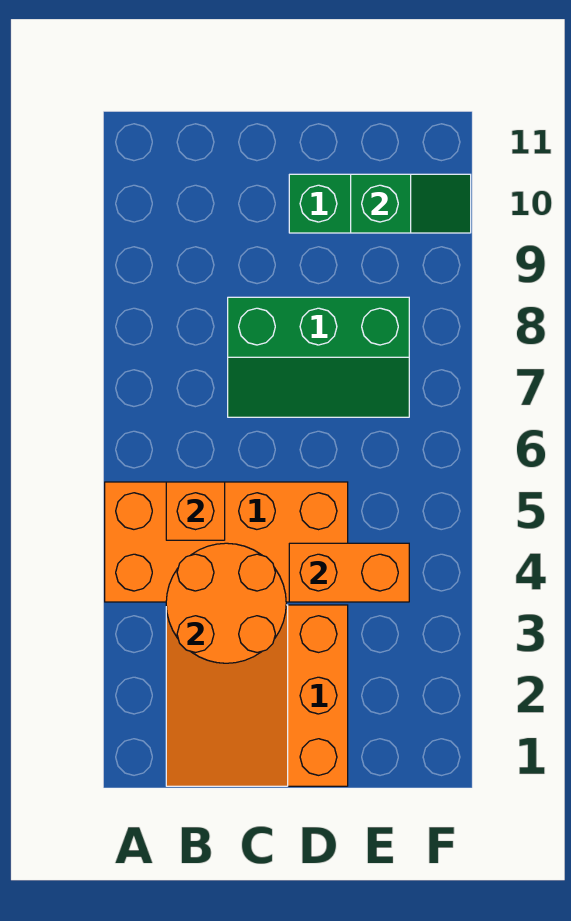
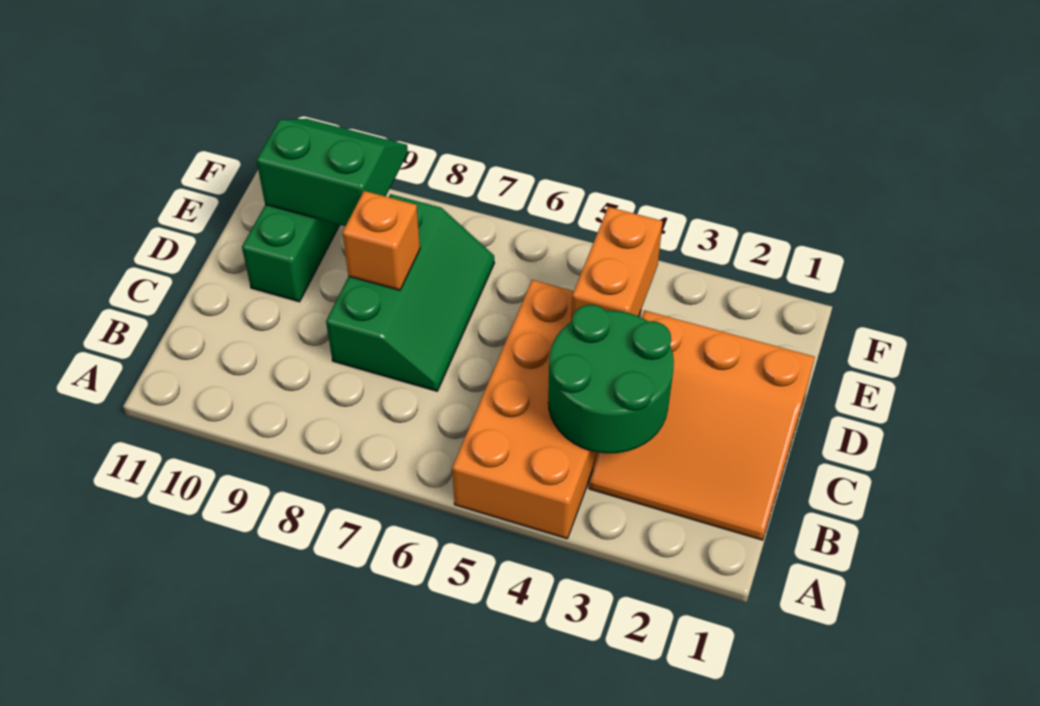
orange 2x2 round brick [166,543,286,663] -> green 2x2 round brick [548,305,674,453]
orange 1x1 brick [166,482,225,540] -> orange 1x1 brick moved to [342,191,420,290]
green 1x2 slope [351,174,471,233] -> green 2x2 slope [256,119,408,226]

